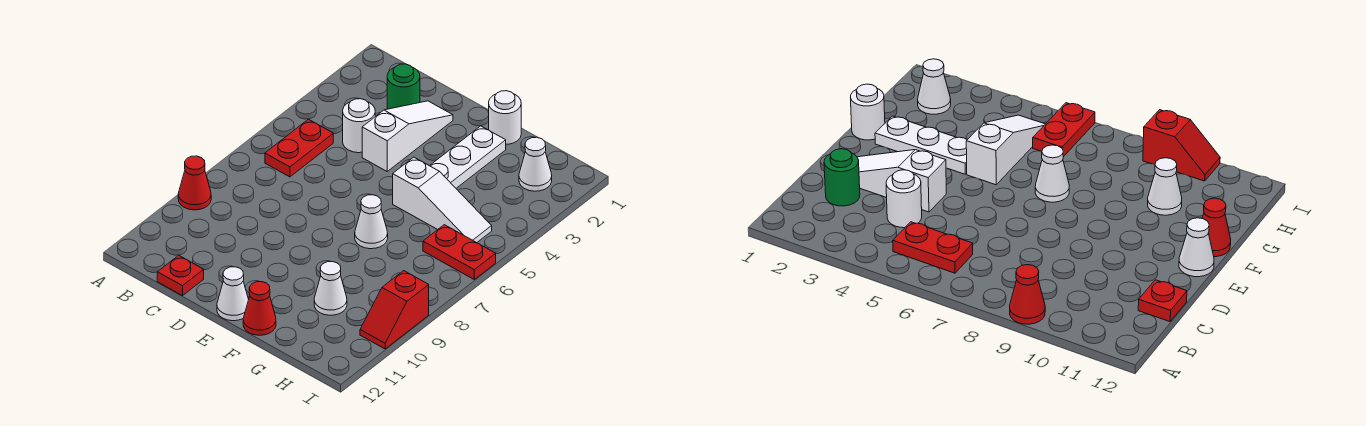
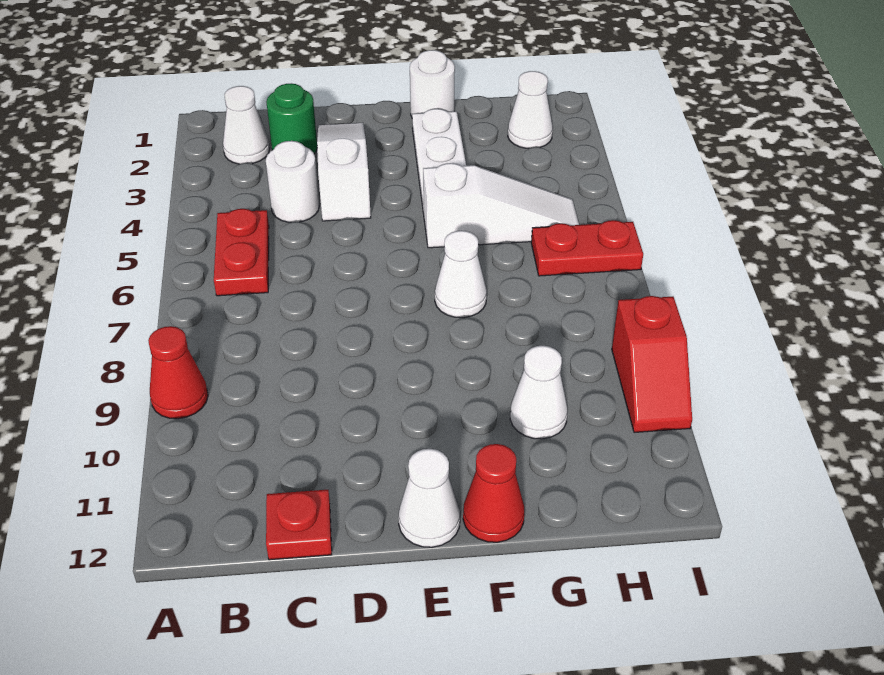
none -> white 1x1 cone [223,86,270,164]

